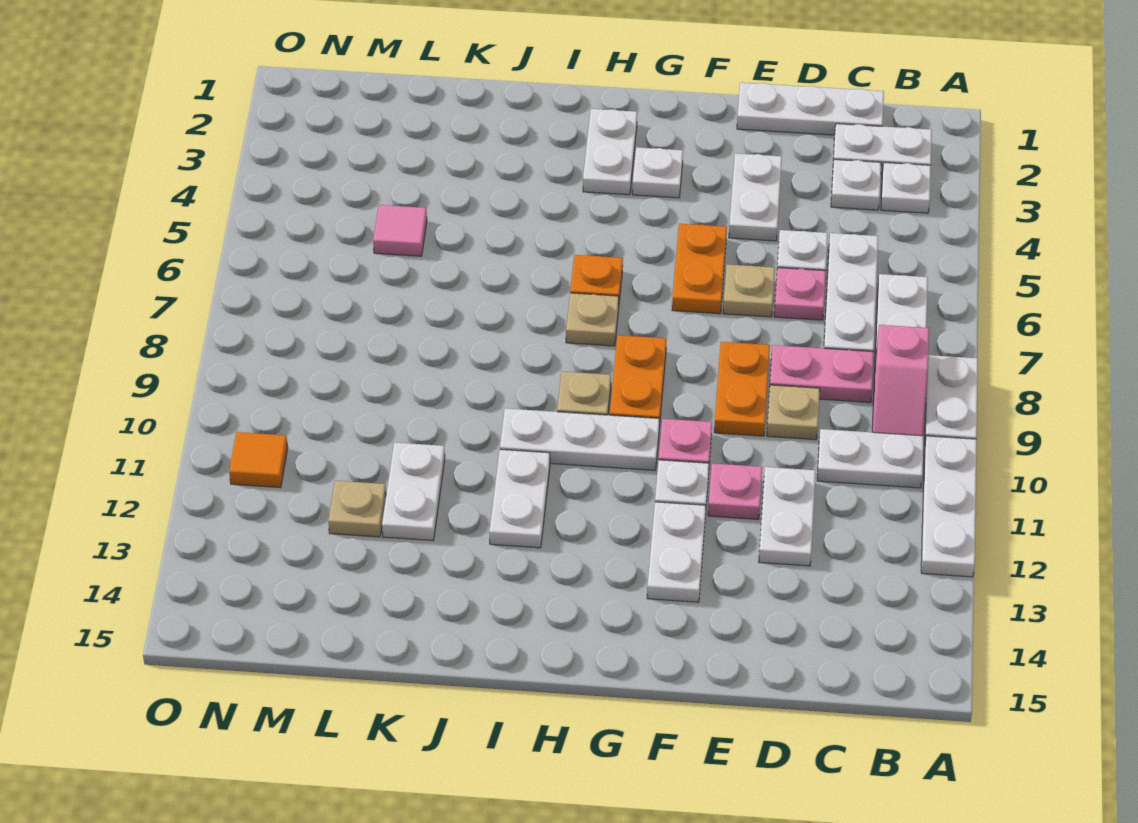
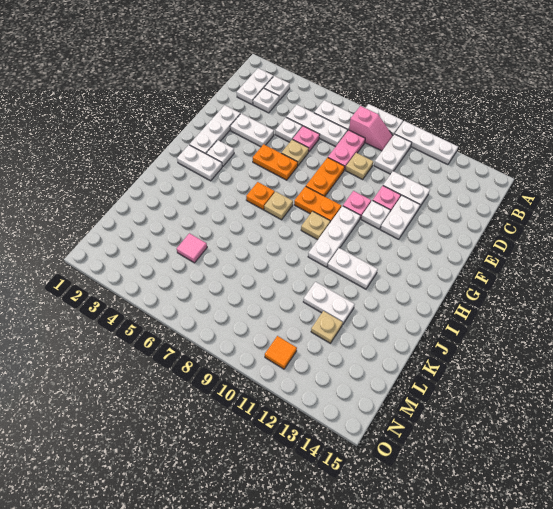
white 1x3 plate [737,83,884,135] -> white 1x3 plate moved to [189,105,240,154]
orange 1x2 plate [714,342,770,436] -> orange 1x2 plate turned to [306,158,345,196]
white 1x2 plate [647,502,706,602] -> white 1x2 plate turned to [380,196,420,239]

